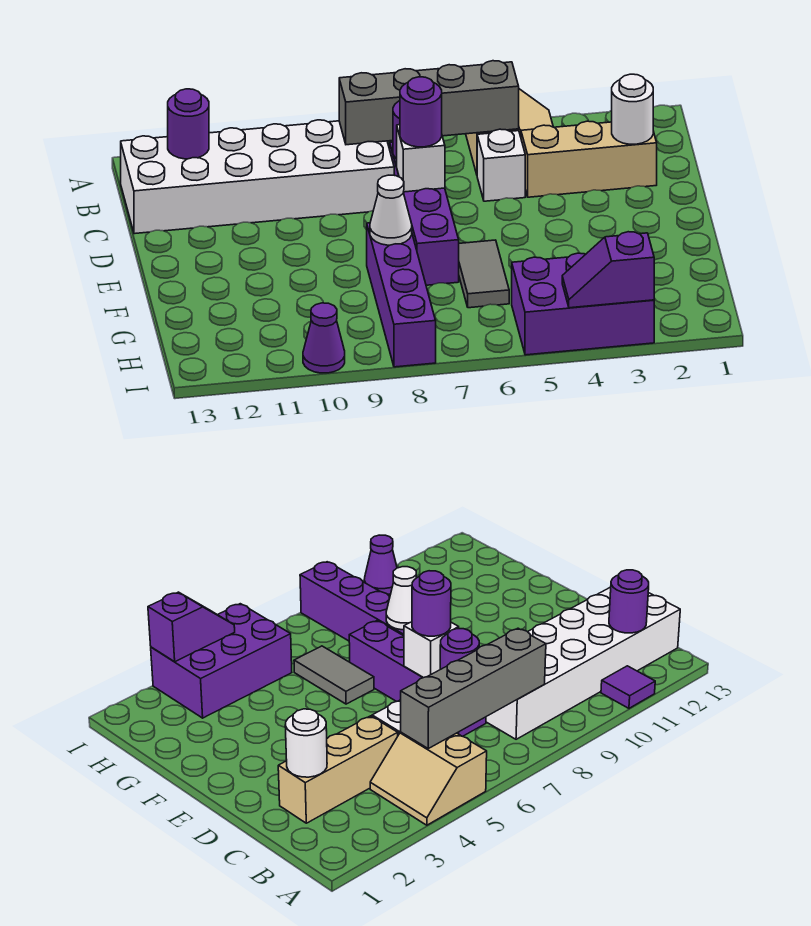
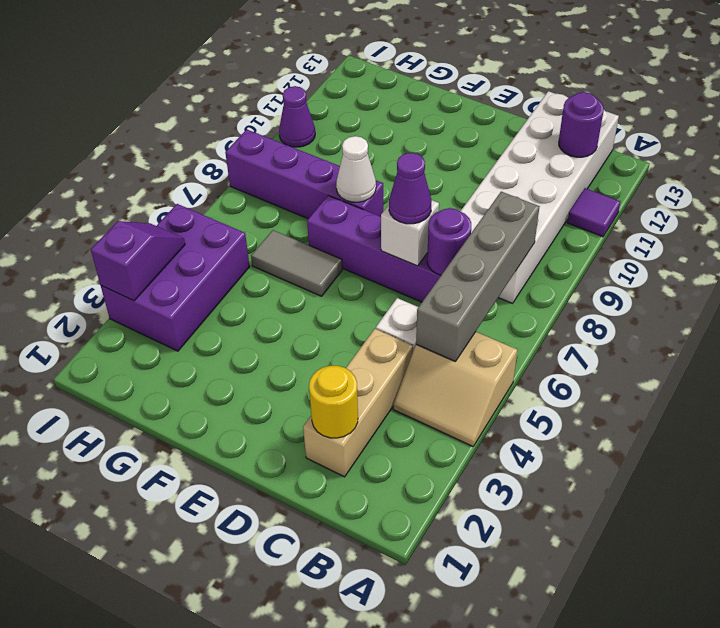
white 1x1 round brick [612,74,653,144] -> yellow 1x1 round brick [309,366,358,438]
purple 1x1 round brick [400,77,442,147] -> purple 1x1 cone [389,153,432,224]

